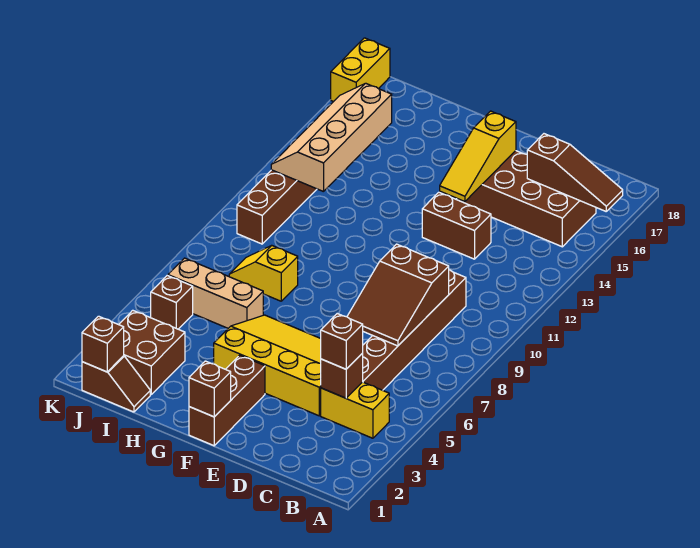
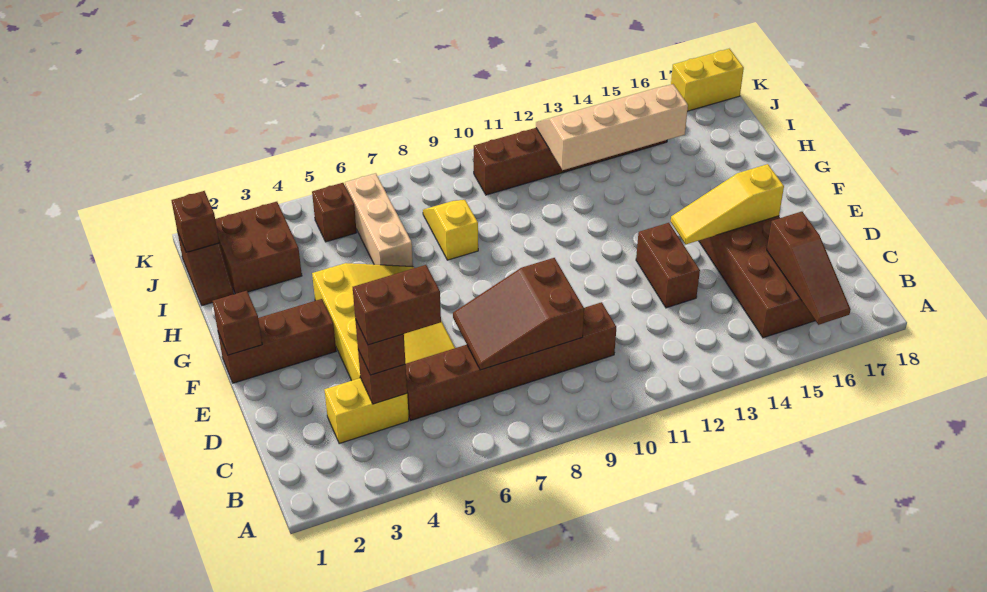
yellow 1x2 brick [321,382,389,438] -> yellow 1x2 brick turned to [324,378,409,444]
none -> brown 1x2 brick [353,265,441,345]

